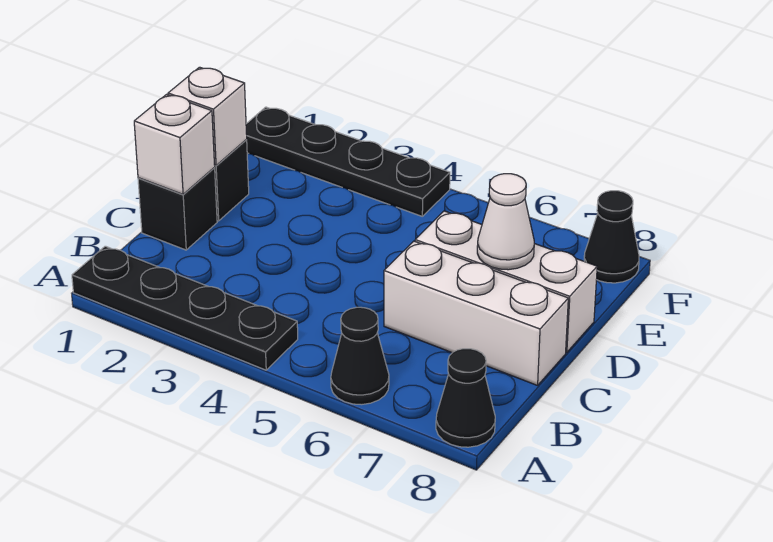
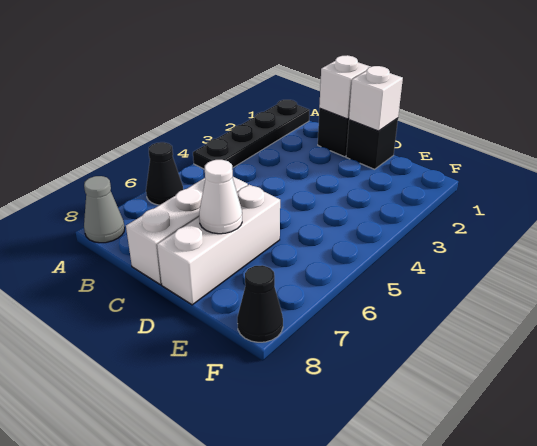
black 1x1 cone [436,349,495,447] -> grey 1x1 cone [84,176,125,243]
black 1x4 plate [246,107,450,216] -> none

